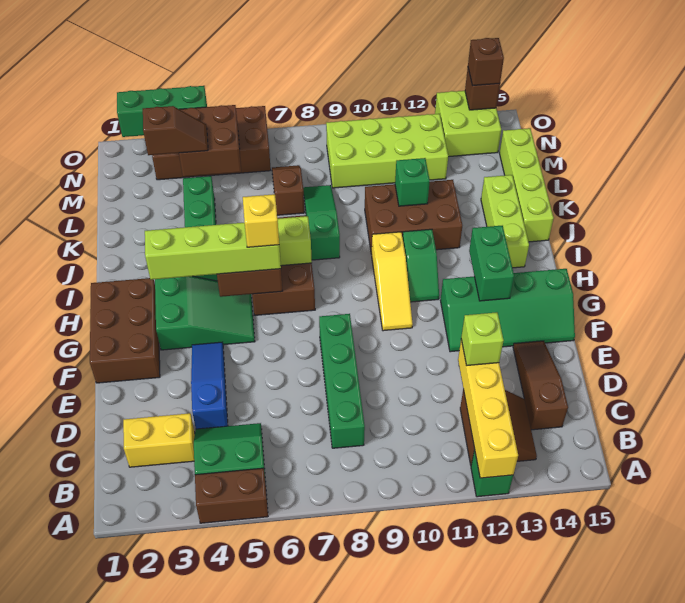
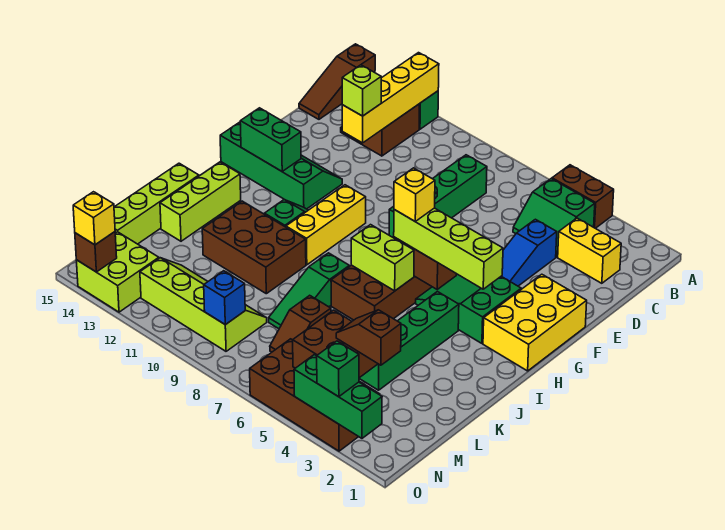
brown 1x3 slope [513,341,568,430] -> brown 1x3 slope moved to [299,44,375,119]
brown 2x3 brick [90,278,160,383] -> yellow 2x3 brick [483,274,587,371]
yellow 1x3 slope [372,232,413,331] -> yellow 1x3 brick [286,185,366,265]
green 1x2 brick [469,226,514,301] -> green 1x2 brick turned to [240,108,301,171]
green 1x1 brick [395,158,430,206] -> green 1x1 brick moved to [317,341,359,397]
lime 2x4 brick [326,114,448,188] -> lime 2x4 slope [140,258,267,351]
none -> blue 1x1 brick [204,271,245,325]
brown 1x1 brick [468,38,504,86] -> yellow 1x1 brick [73,192,115,245]

